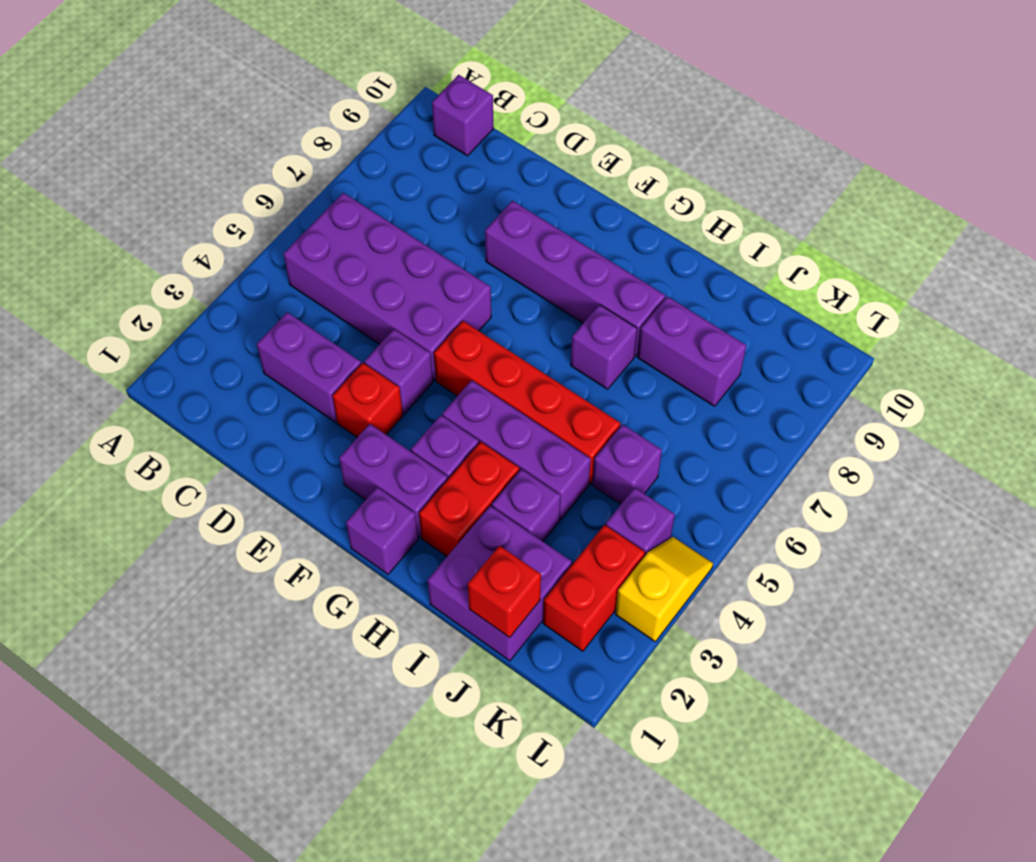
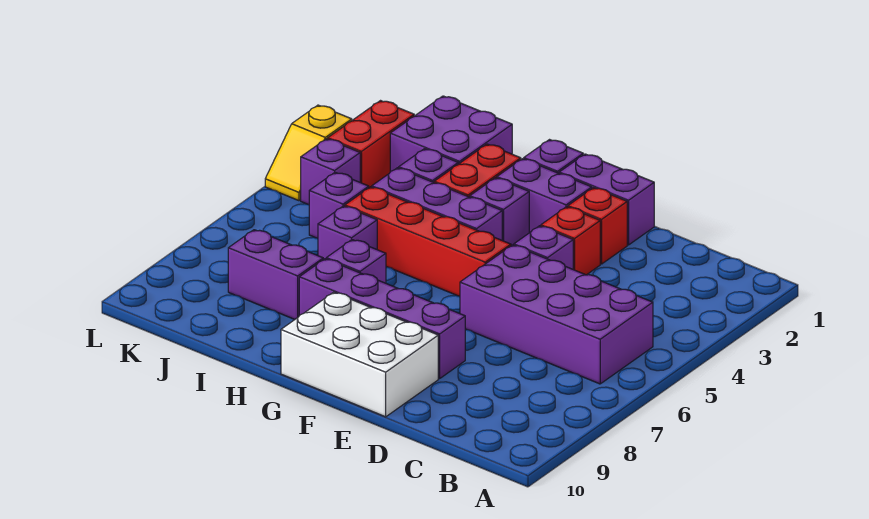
purple 1x1 brick [432,75,493,156] -> purple 1x1 brick moved to [318,206,377,260]
purple 1x2 brick [257,312,361,423] -> purple 1x2 brick moved to [559,154,654,245]
none -> white 2x3 brick [281,292,438,417]
red 1x1 brick [468,546,541,637] -> red 1x1 brick moved to [568,188,627,264]

